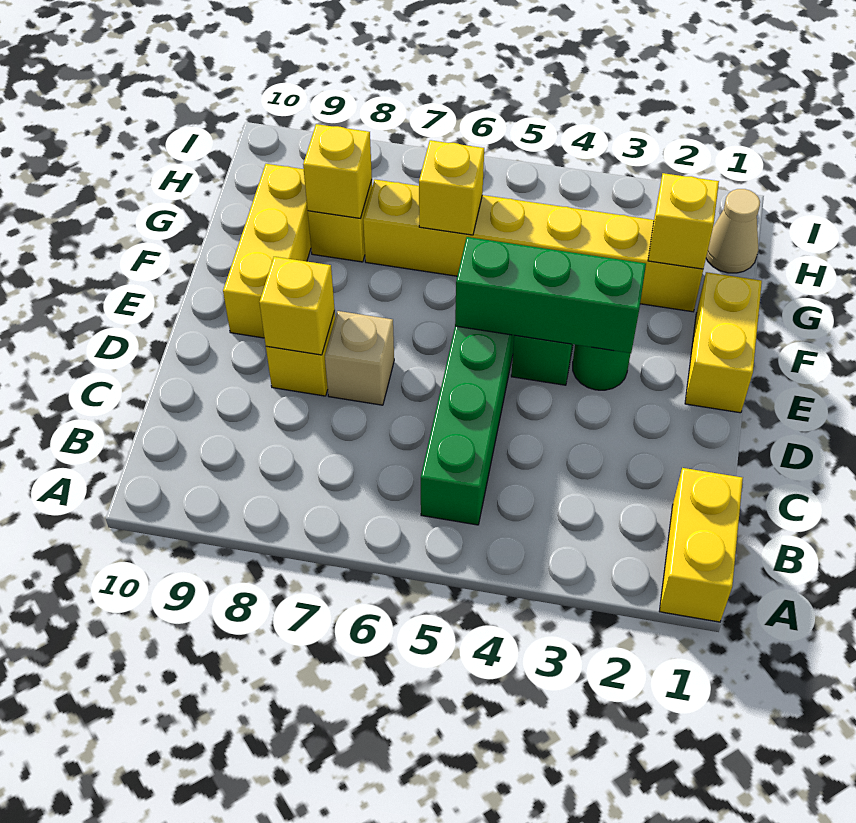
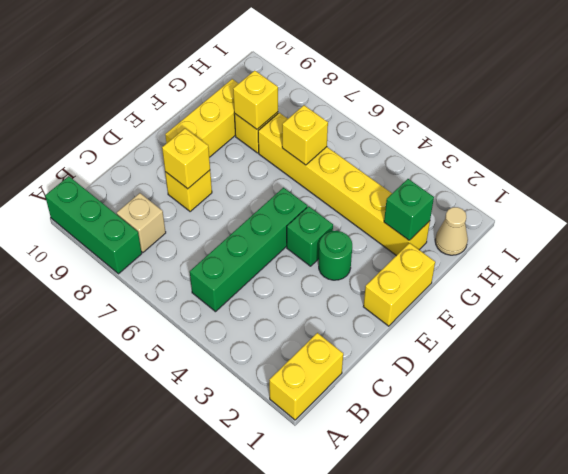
tan 1x1 brick [325,311,394,405] -> tan 1x1 brick moved to [117,193,166,253]
green 1x3 brick [455,237,646,353] -> green 1x3 brick moved to [45,176,142,274]
yellow 1x1 brick [648,173,719,269] -> green 1x1 brick [384,179,434,240]

